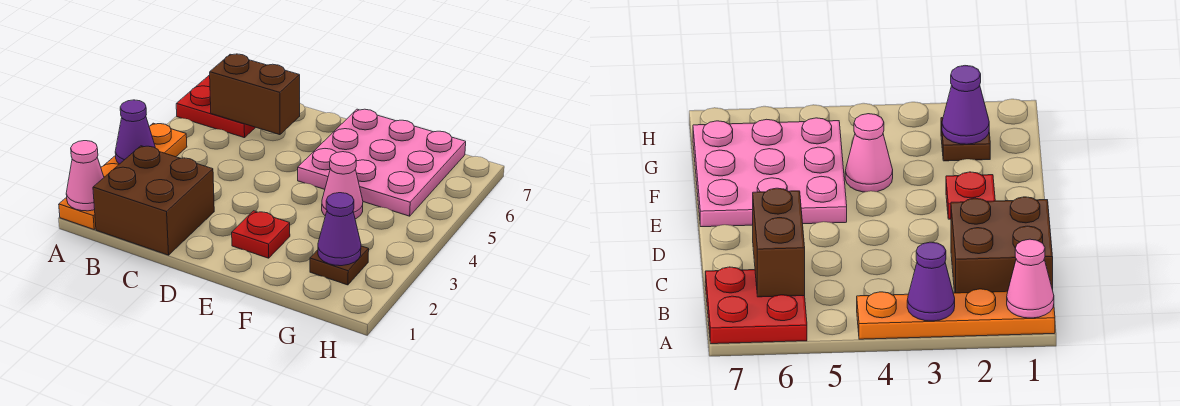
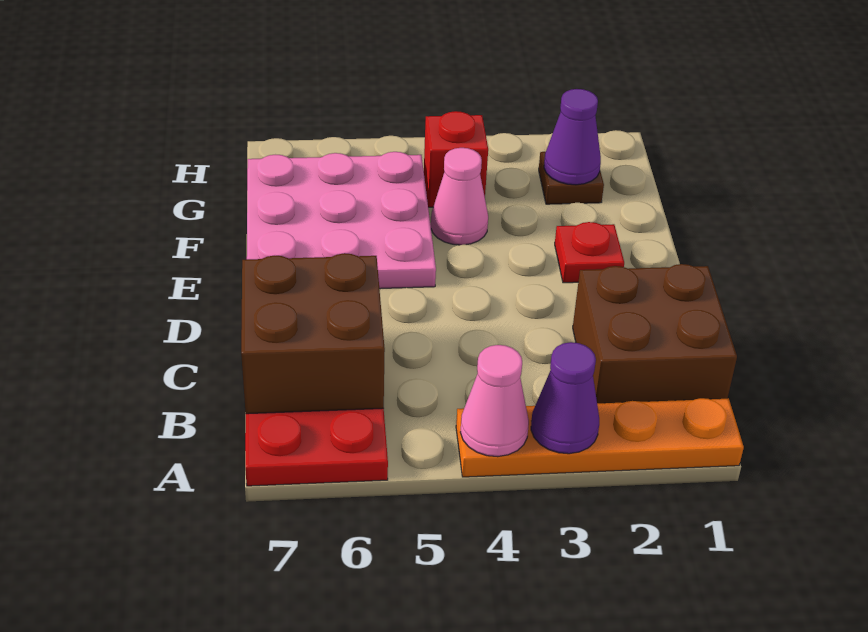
pink 1x1 cone [66,141,104,211] -> pink 1x1 cone moved to [460,345,529,457]
brown 1x2 brick [210,54,300,135] -> brown 2x2 brick [241,253,385,414]
none -> red 1x1 brick [424,111,488,207]

